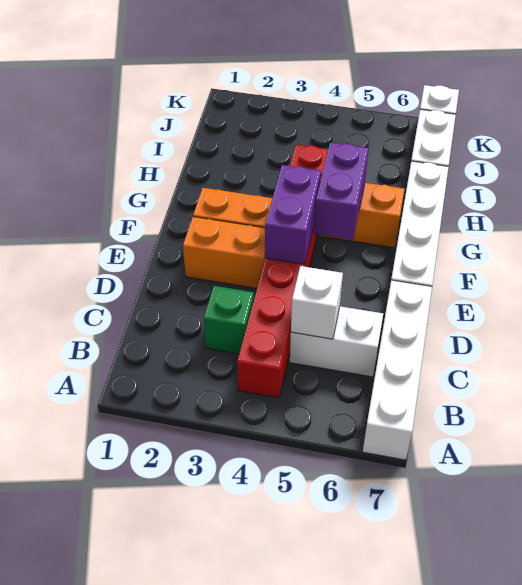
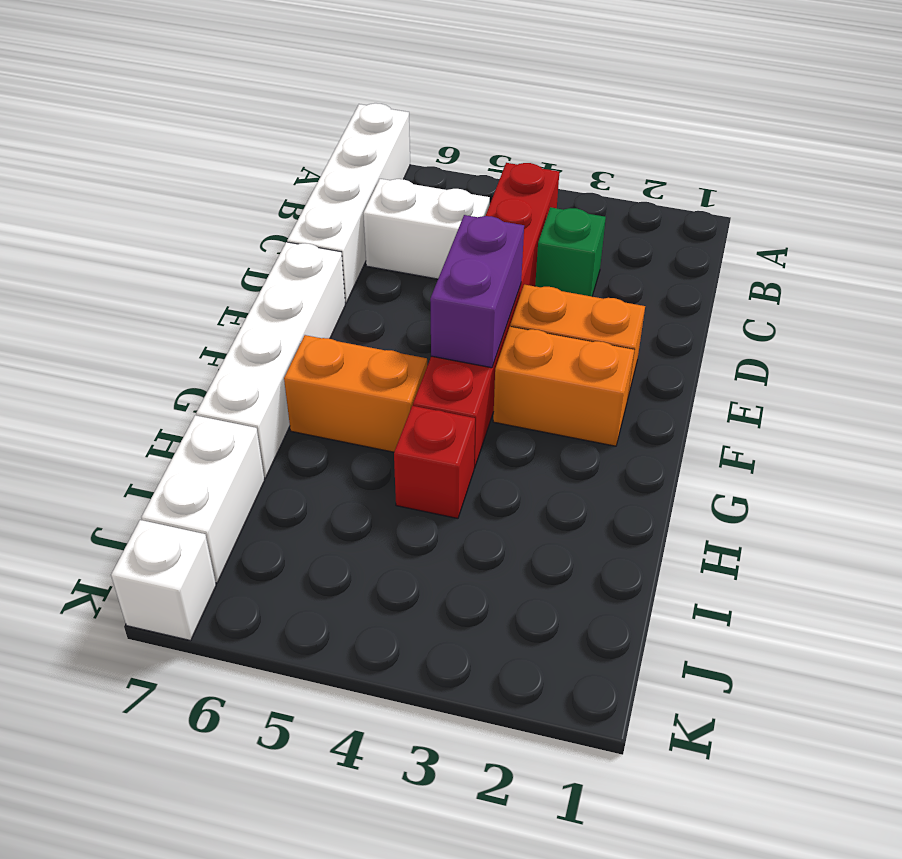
white 1x1 brick [291,266,343,339] -> none
purple 1x2 brick [314,142,369,240] -> none

